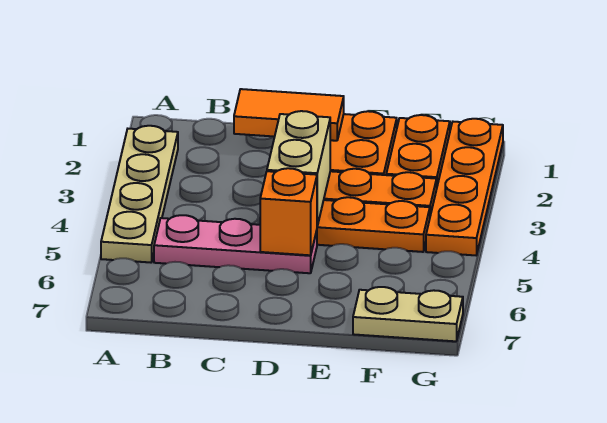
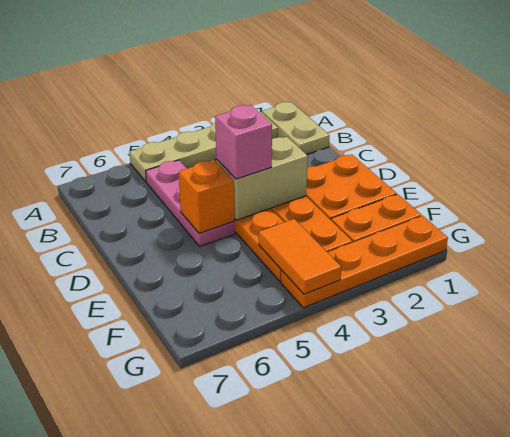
orange 1x2 tile [234,89,344,141] -> orange 1x2 tile moved to [259,219,341,294]
none -> pink 1x1 brick [215,105,272,179]
tan 1x2 plate [353,287,463,341] -> tan 1x2 plate moved to [262,102,330,155]

